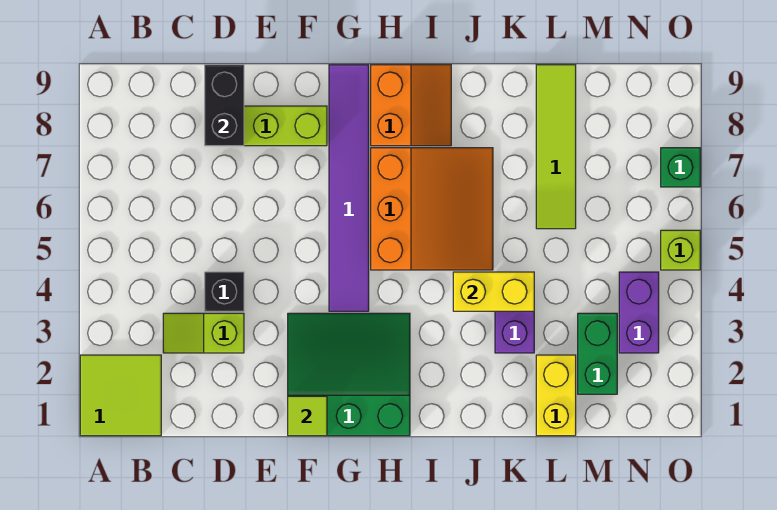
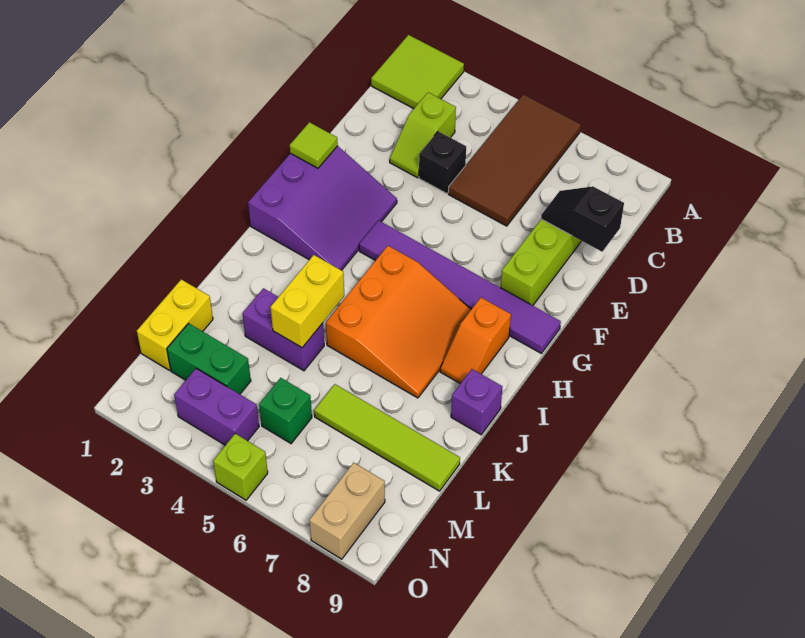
none -> brown 2x4 tile [448,94,581,226]
lime 1x2 slope [163,313,244,353] -> lime 1x2 slope turned to [390,92,456,178]
black 1x2 brick [205,65,244,146] -> black 1x2 slope [541,186,624,252]
green 3x3 slope [288,313,410,436] -> purple 3x3 slope [248,146,397,270]
orange 3x3 slope [371,148,493,270] -> orange 3x3 slope turned to [326,246,471,398]
orange 2x2 slope [371,65,451,146] -> orange 1x2 slope [440,298,511,384]
none -> purple 1x1 brick [451,369,502,435]
yellow 1x2 brick [536,355,576,436] -> yellow 1x2 brick turned to [137,279,213,370]
none -> tan 1x2 brick [309,463,385,559]
green 1x1 brick [661,148,700,187] -> green 1x1 brick moved to [259,378,312,443]

